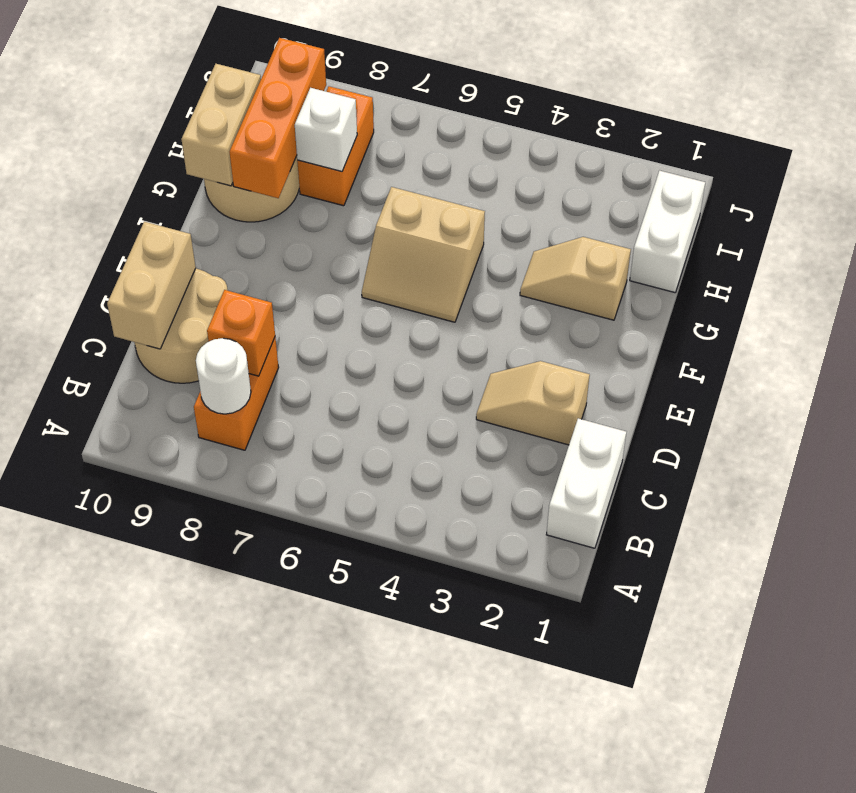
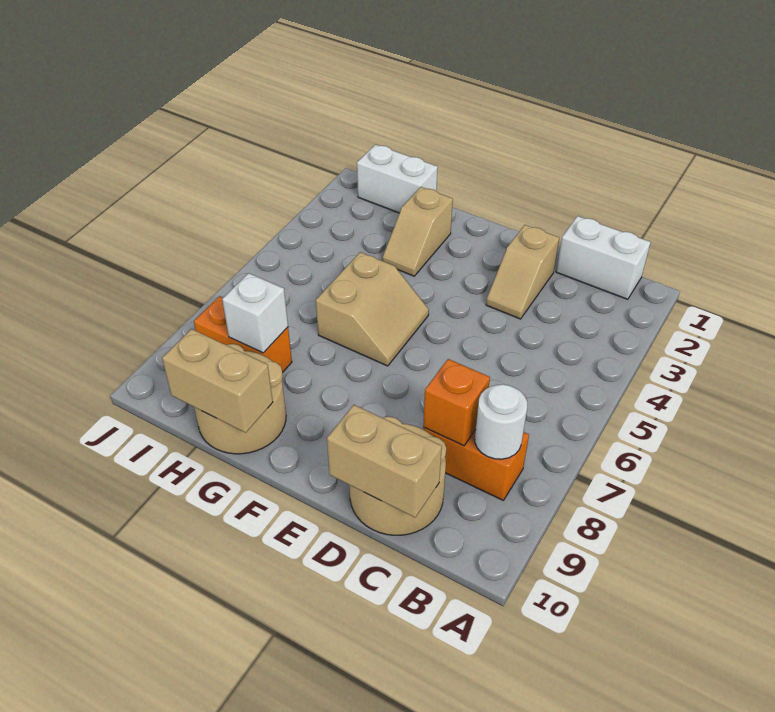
orange 1x3 brick [230,38,326,198] -> none

